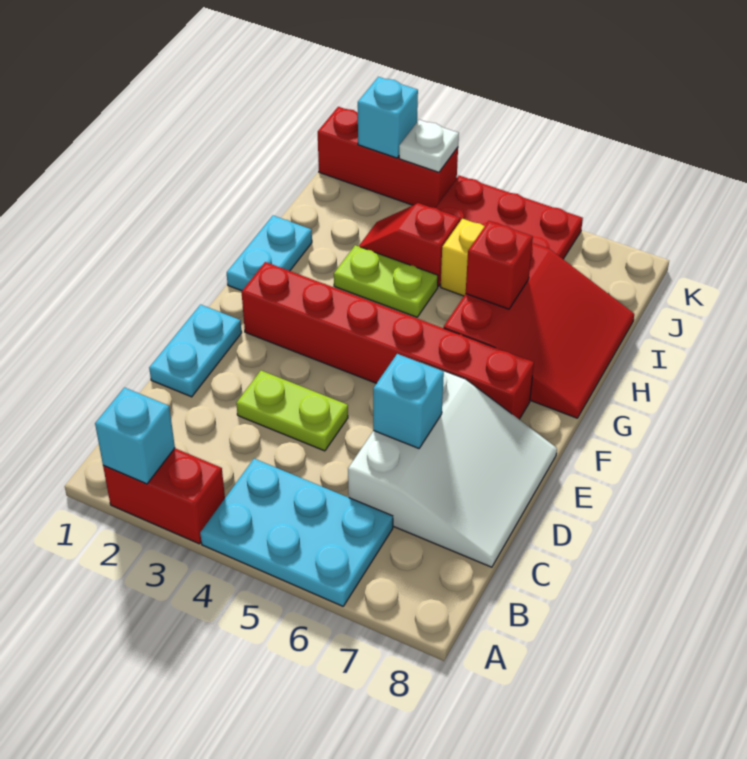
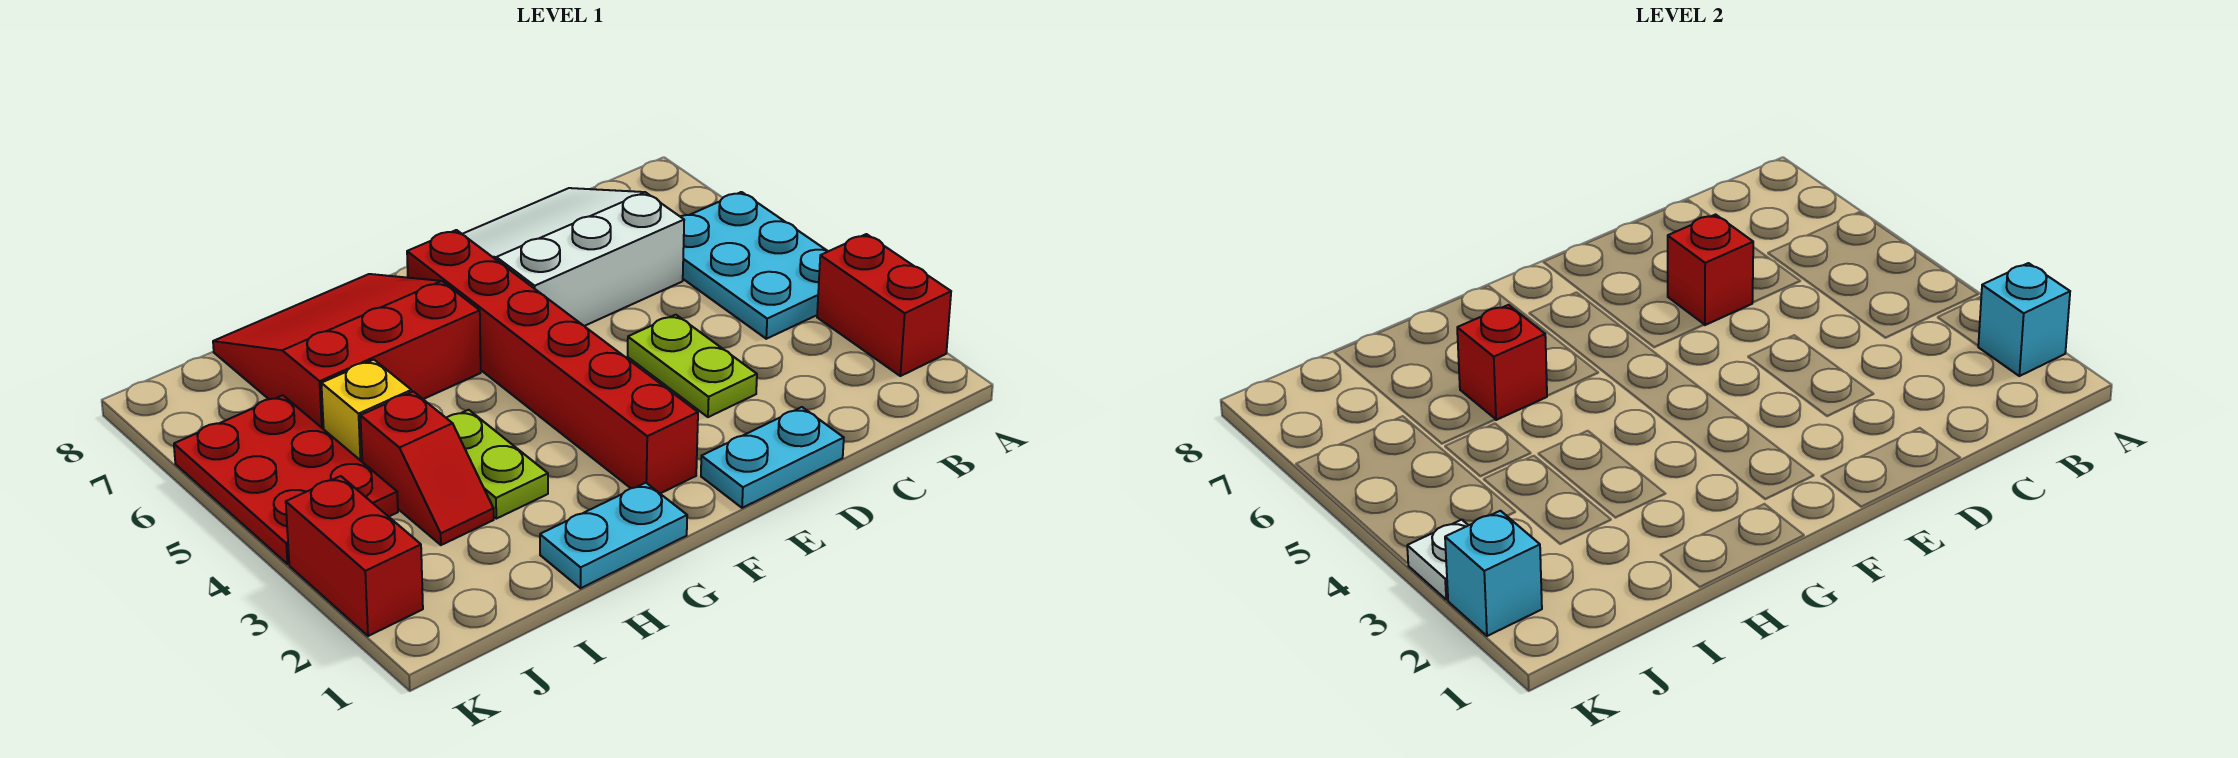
cyan 1x1 brick [373,354,444,448] -> red 1x1 brick [1668,215,1753,325]
red 1x3 brick [318,107,458,208] -> red 1x2 brick [286,476,423,636]

